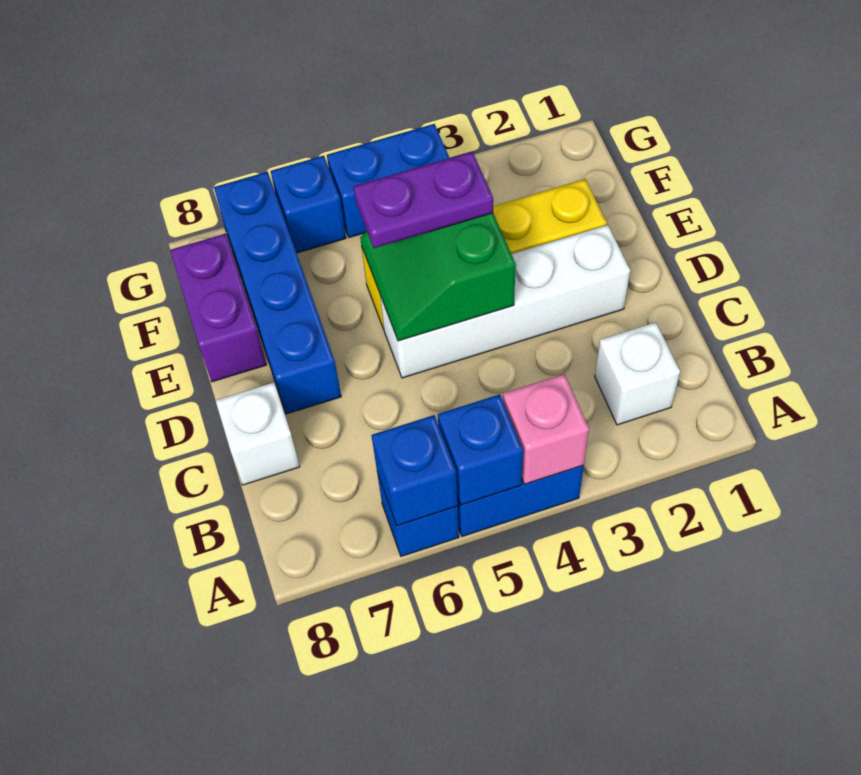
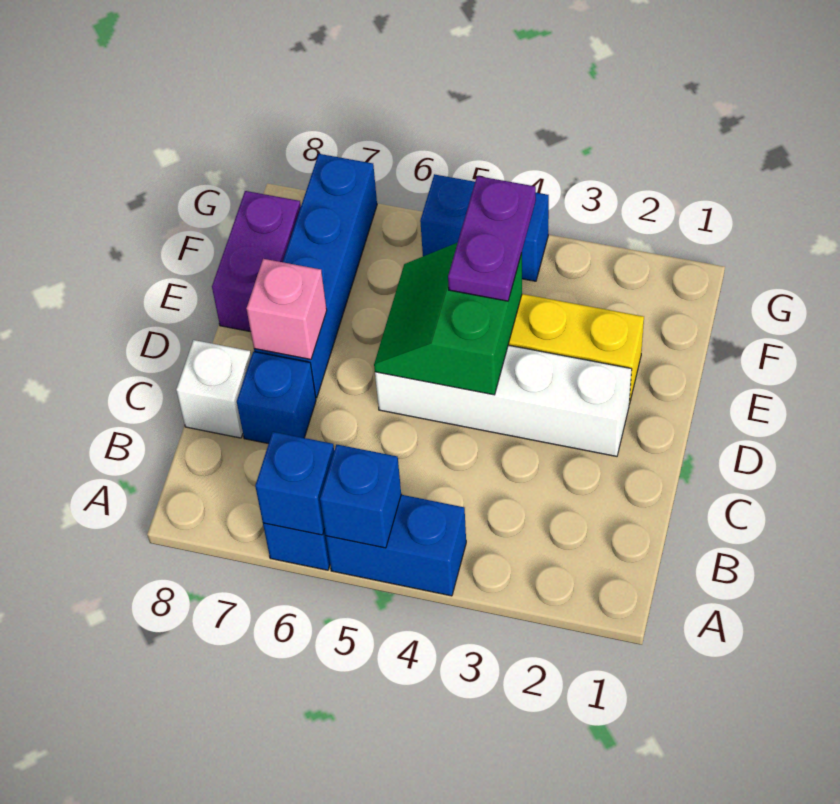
pink 1x1 brick [503,374,589,484] -> pink 1x1 brick moved to [246,259,327,359]
white 1x1 brick [595,322,680,425] -> none
purple 1x2 plate [354,152,493,248] -> purple 1x2 plate turned to [448,176,536,301]
blue 1x1 brick [271,156,346,253] -> blue 1x1 brick moved to [237,352,316,444]

